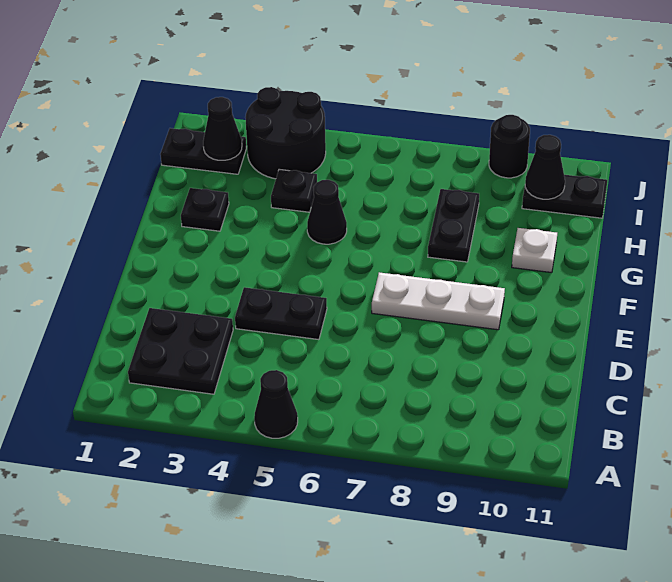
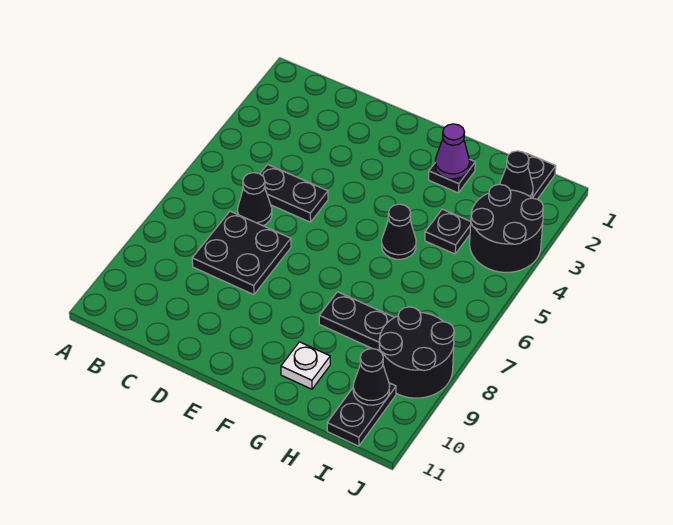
black 1x1 cone [254,370,298,438] -> black 1x1 cone moved to [238,173,272,226]
black 2x2 plate [128,308,233,394] -> black 2x2 plate moved to [192,211,291,295]
black 1x2 plate [235,287,327,340] -> black 1x2 plate turned to [260,165,328,222]
white 1x3 plate [372,272,505,330] -> none
none -> purple 1x1 cone [435,124,469,179]
black 1x1 round brick [489,115,530,178] -> black 2x2 round brick [379,307,454,398]

